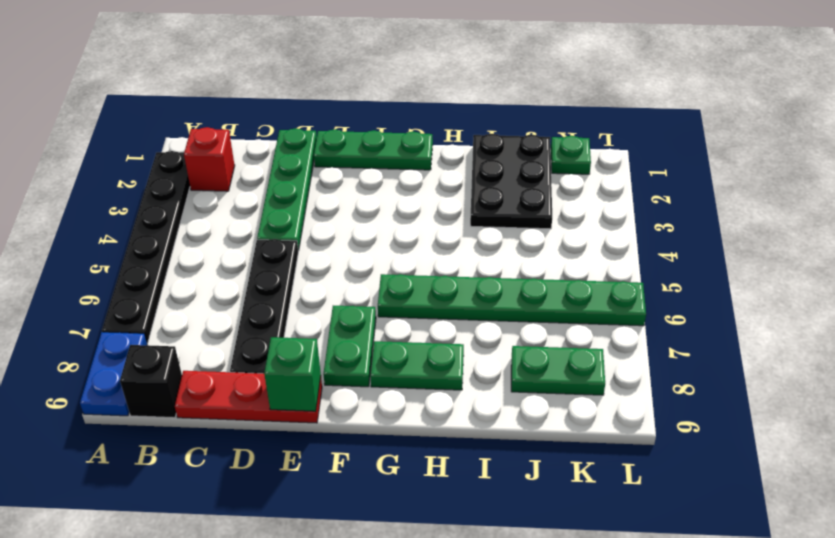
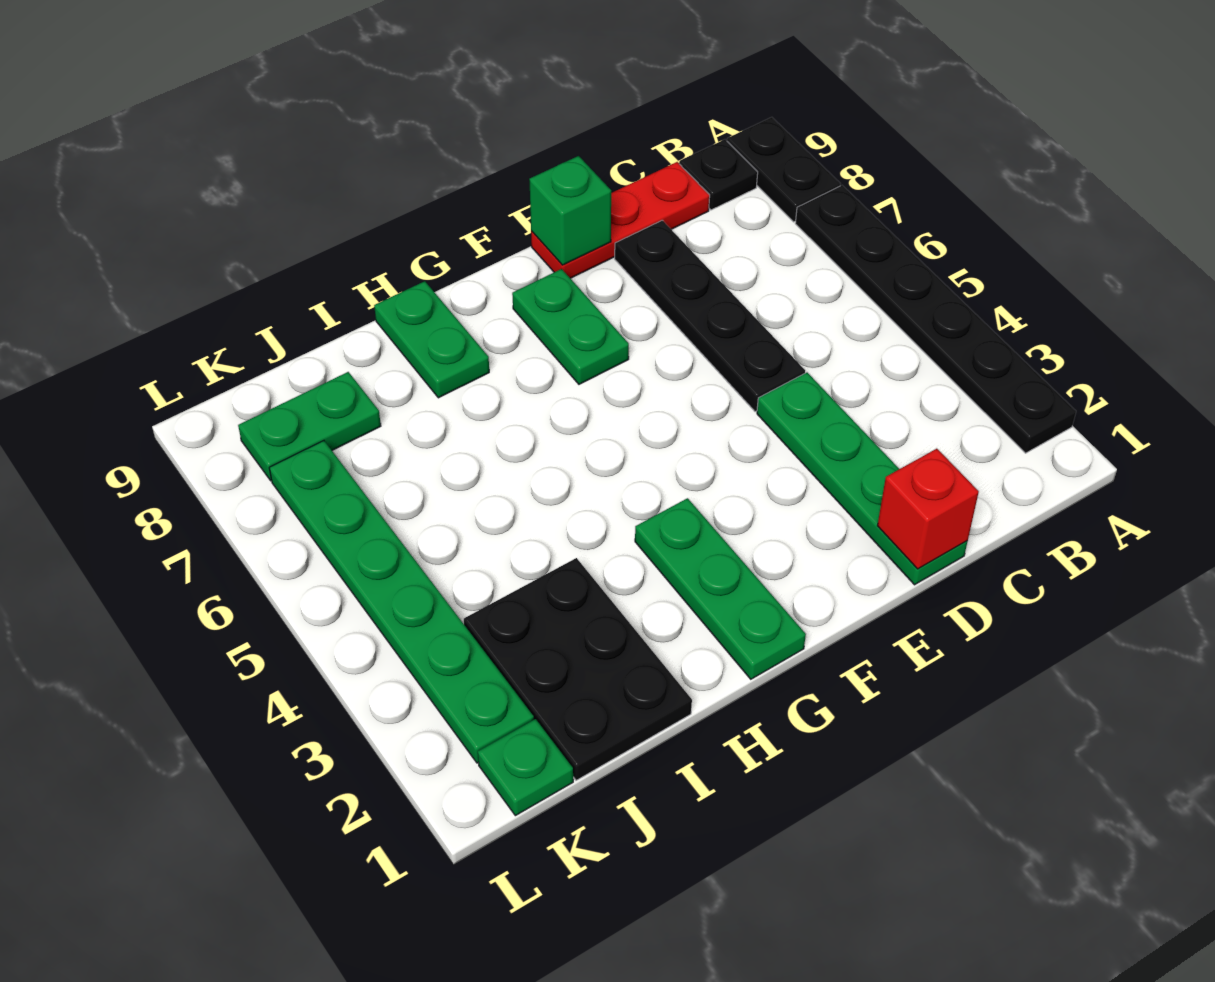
blue 1x2 plate [80,332,147,416] -> black 1x2 plate [727,117,840,222]
red 1x1 brick [184,127,235,191] -> red 1x1 brick moved to [878,449,979,569]
black 1x1 brick [120,345,182,418] -> black 1x1 plate [679,139,758,210]
green 1x3 plate [314,129,433,170] -> green 1x3 plate turned to [635,498,806,679]
green 1x6 plate [378,274,646,326] -> green 1x6 plate turned to [269,441,534,763]
green 1x2 plate [370,341,464,390] -> green 1x2 plate turned to [374,281,489,398]

